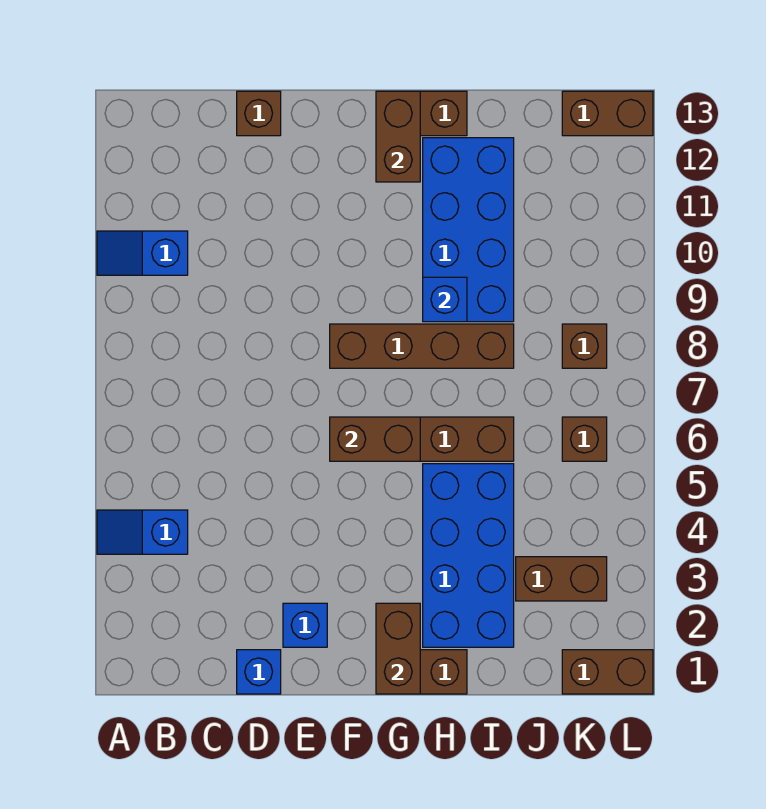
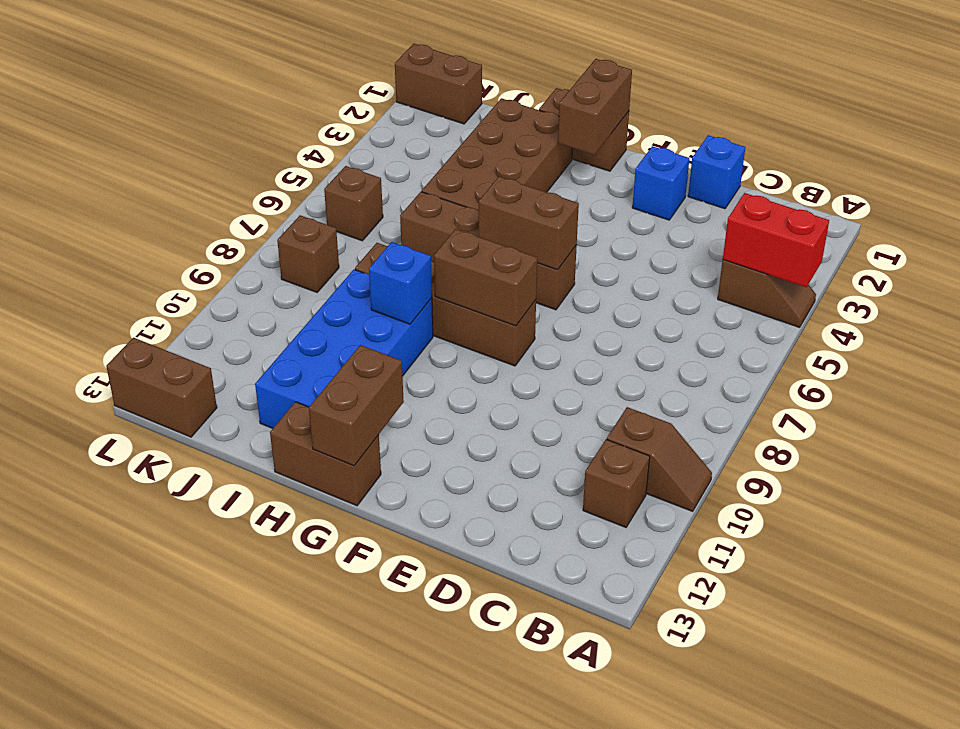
blue 1x2 slope [97,510,188,554] -> brown 1x2 slope [718,260,816,327]
none -> red 1x2 brick [723,193,829,287]
blue 1x2 slope [97,231,188,275] -> brown 1x2 slope [607,407,712,511]
brown 1x1 brick [237,91,281,136] -> brown 1x1 brick moved to [583,439,650,527]
blue 2x4 brick [423,464,514,647] -> brown 2x4 brick [422,98,572,211]
brown 1x2 brick [516,557,607,601] -> brown 1x2 brick moved to [434,229,537,326]

